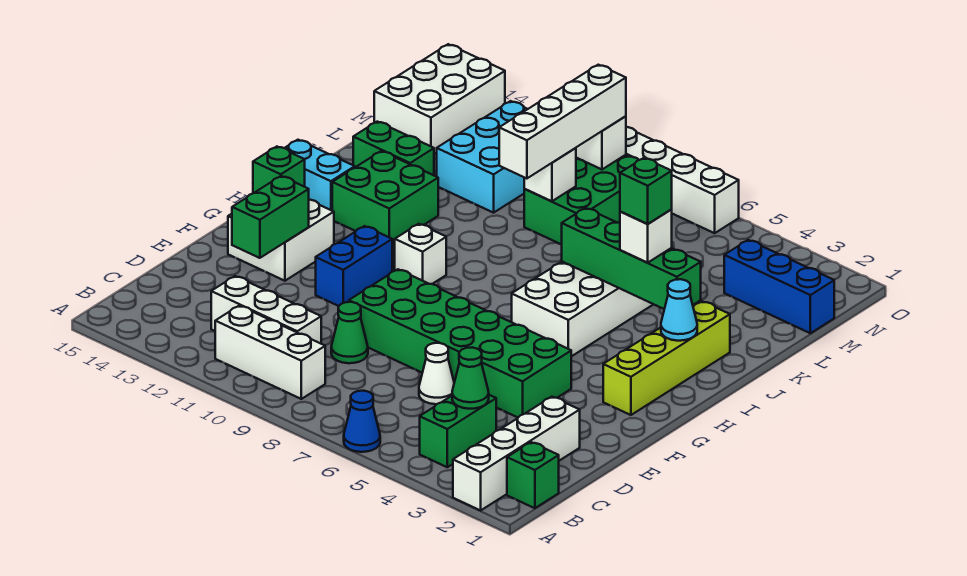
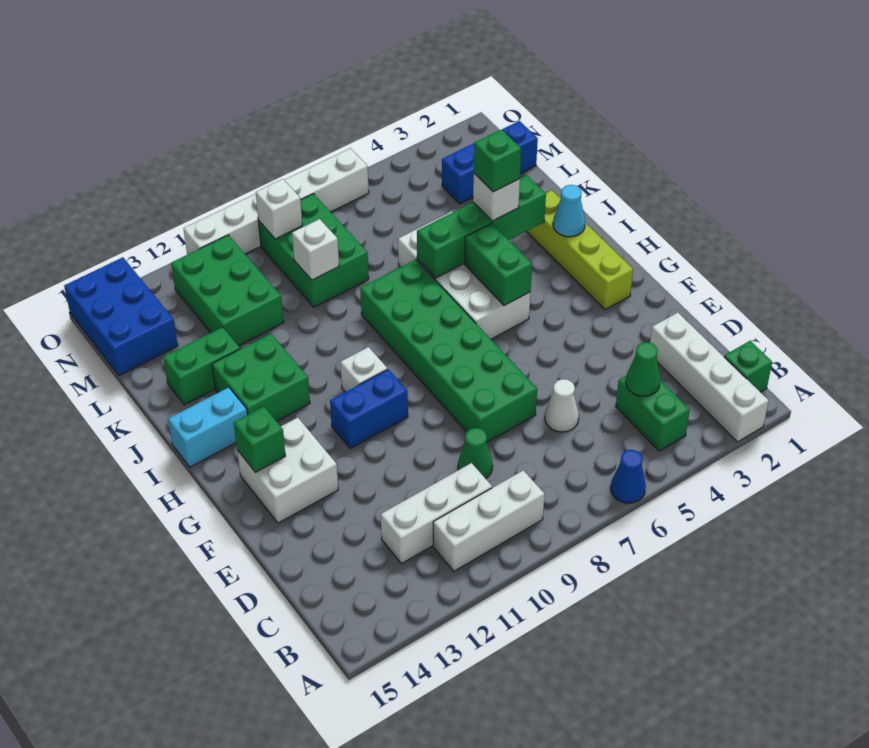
green 2x6 brick [349,269,571,417] -> green 2x6 brick turned to [360,260,537,442]
green 1x2 brick [232,176,309,258] -> green 1x2 brick moved to [465,223,532,306]
blue 1x2 brick [316,226,392,306] -> blue 1x2 brick turned to [330,369,408,448]
white 1x4 brick [499,65,626,178] -> none
cyan 2x3 brick [437,101,527,213] -> green 2x3 brick [171,235,284,346]
white 2x3 brick [374,44,505,154] -> blue 2x3 brick [64,257,178,376]

